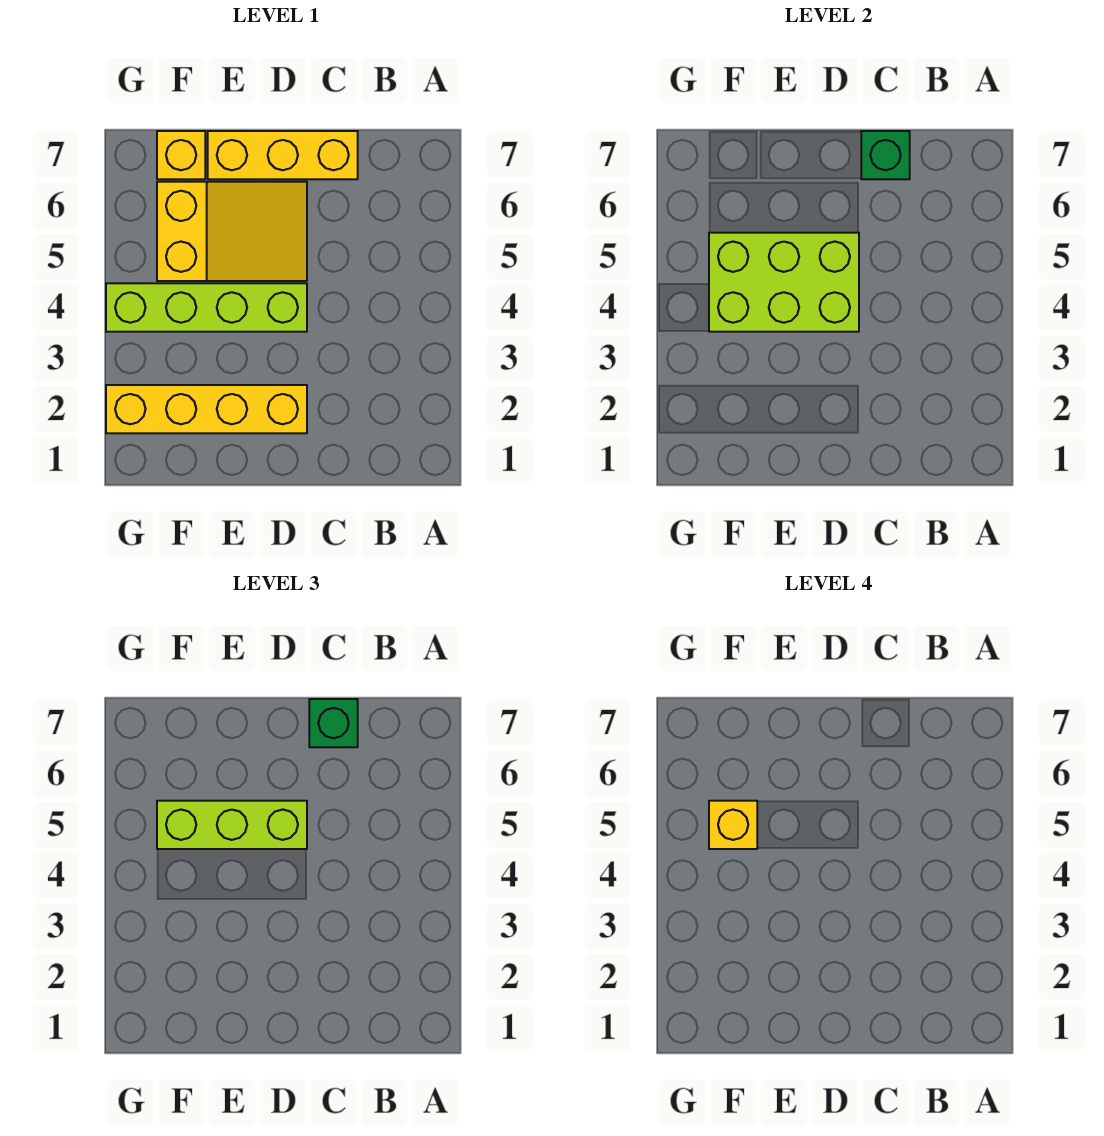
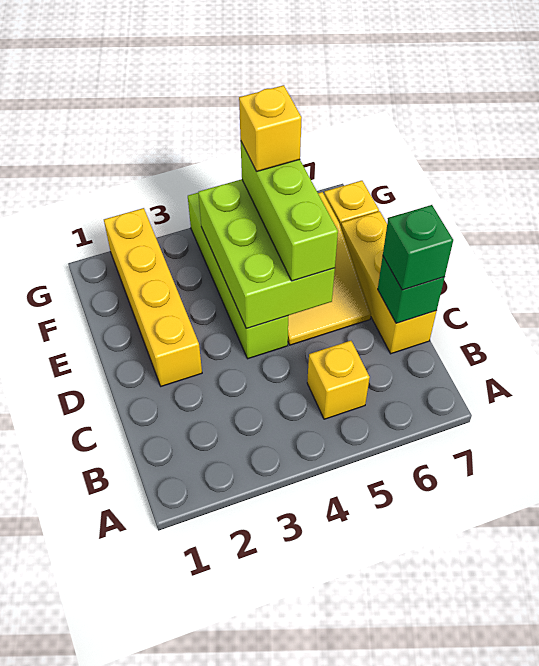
none -> yellow 1x1 brick [307,341,370,419]

